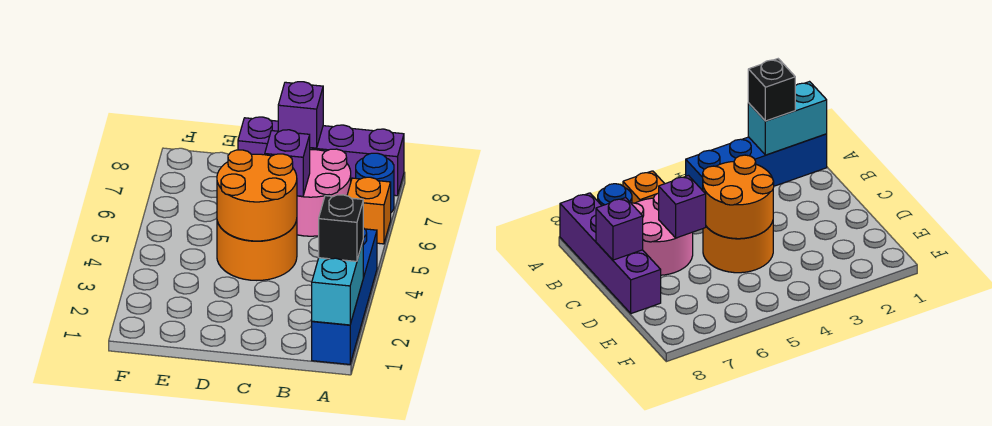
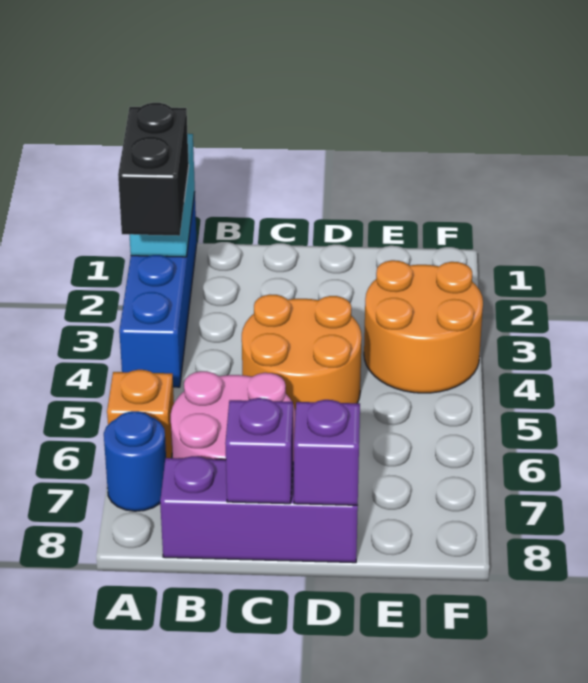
black 1x1 brick [319,195,363,261] -> black 1x2 brick [118,103,189,236]
purple 1x4 brick [238,117,404,196] -> purple 1x3 brick [160,456,358,563]
orange 2x2 round brick [217,150,297,241] -> orange 2x2 round brick moved to [364,260,483,393]
purple 1x1 brick [265,130,310,196] -> purple 1x1 brick moved to [294,400,360,505]

